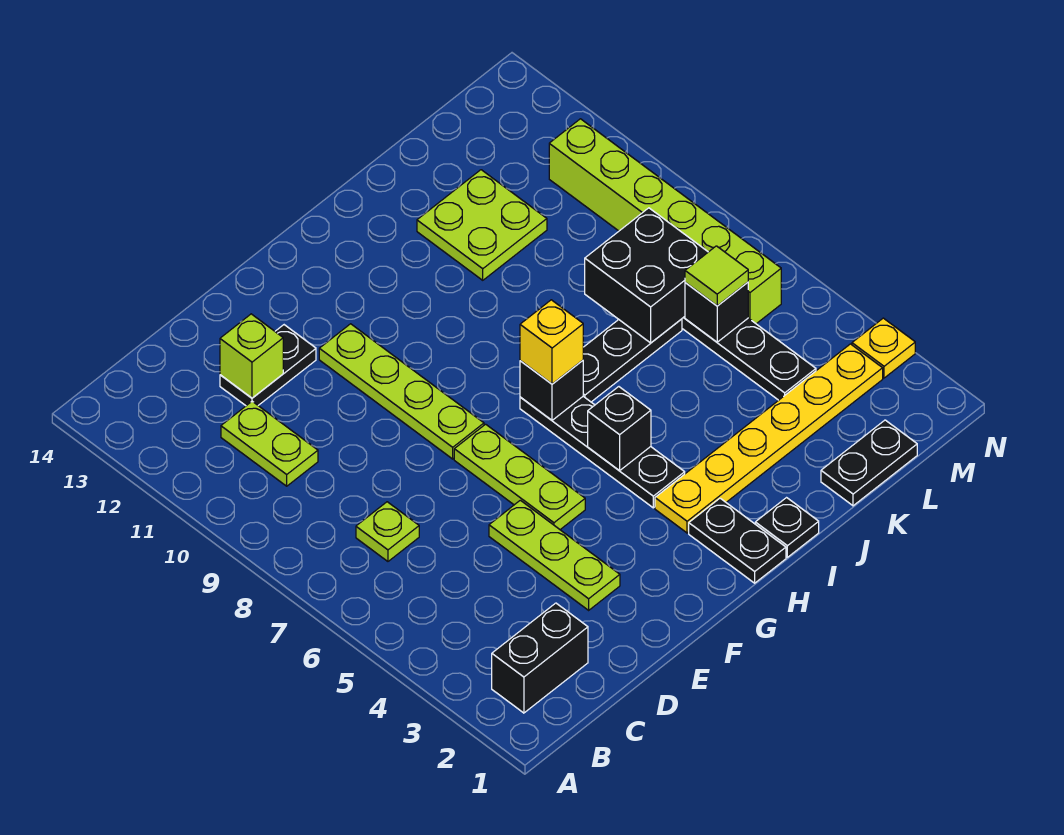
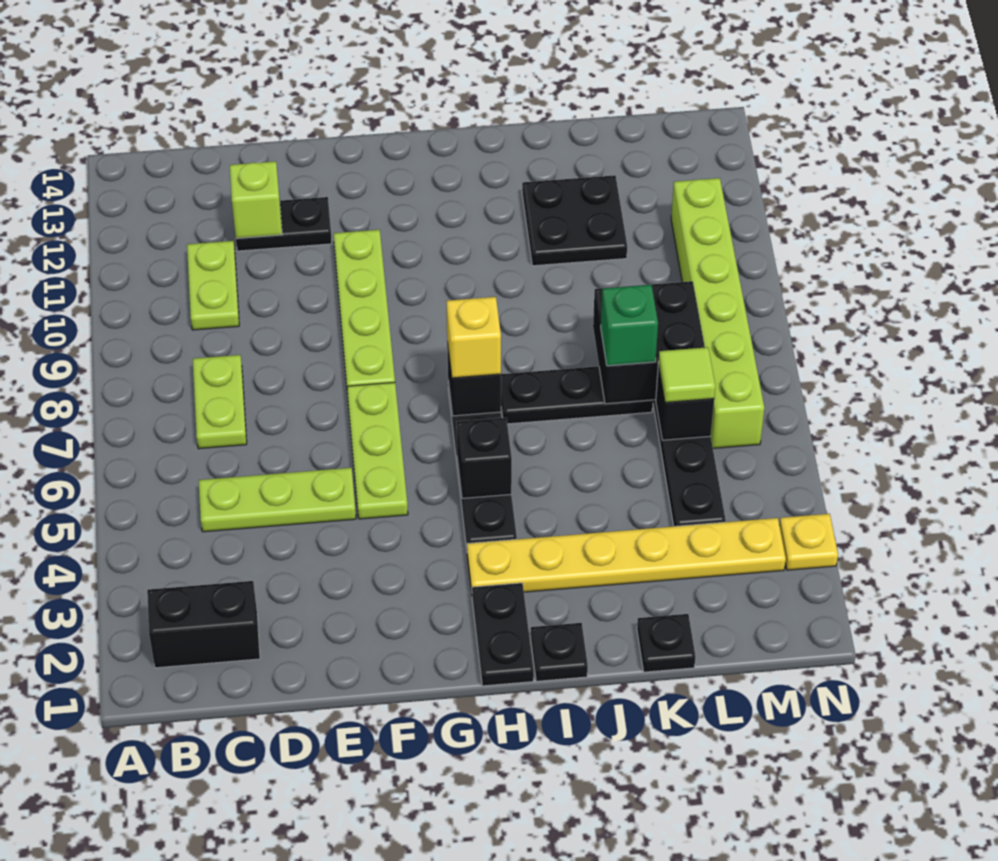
lime 1x1 plate [356,502,419,561] -> lime 1x2 plate [193,355,247,449]
lime 1x3 plate [489,500,620,610] -> lime 1x3 plate turned to [199,468,356,532]
lime 2x2 plate [417,170,547,280] -> black 2x2 plate [522,175,627,266]
black 1x2 plate [821,420,917,506] -> black 1x1 plate [637,614,696,672]
none -> green 1x1 brick [601,285,658,366]

